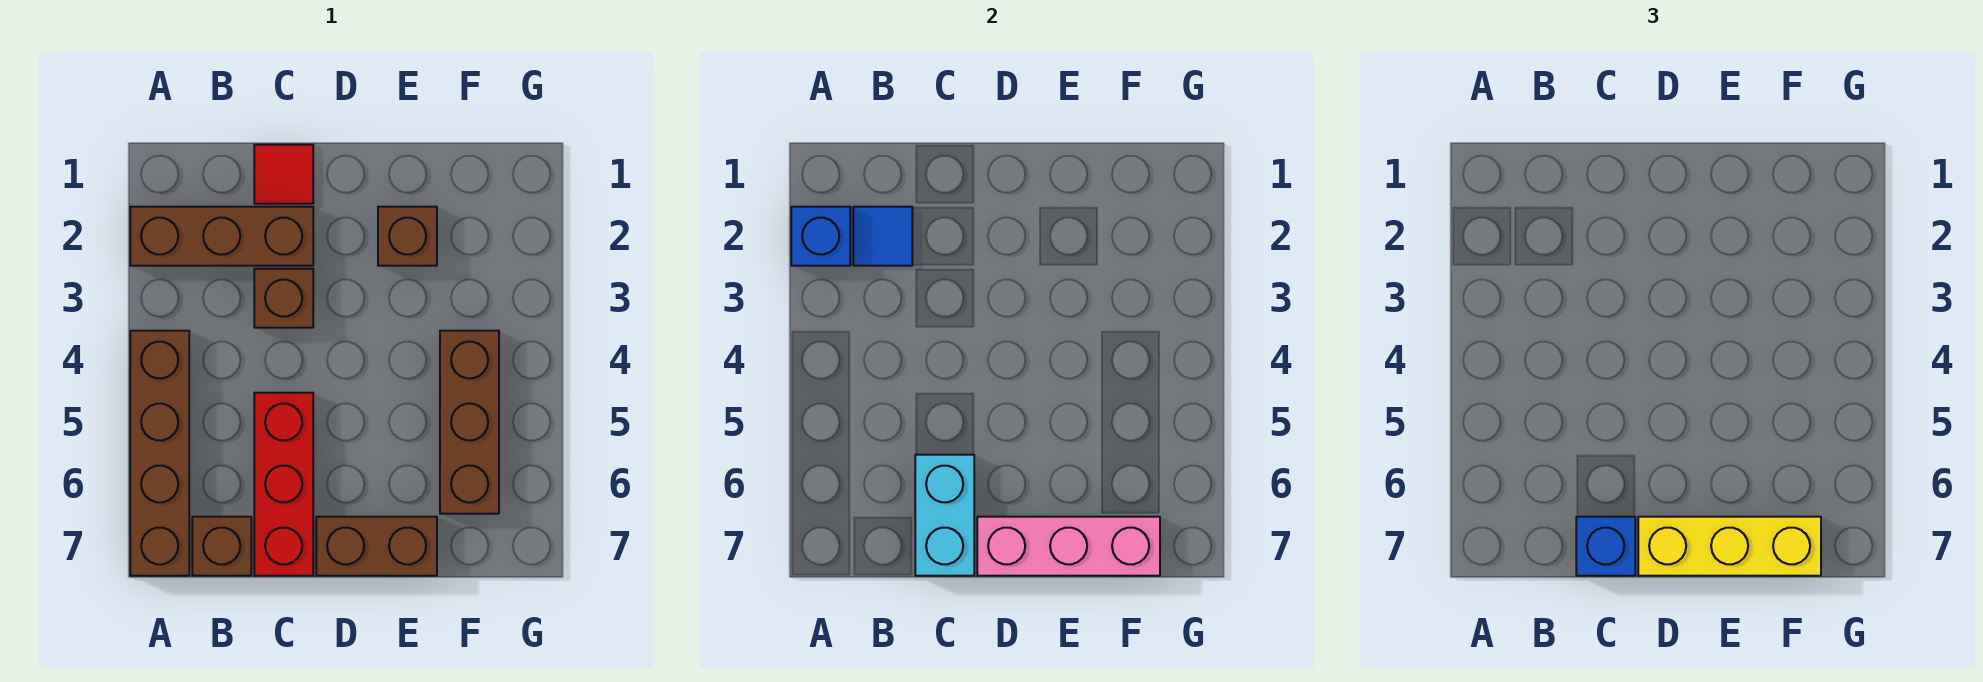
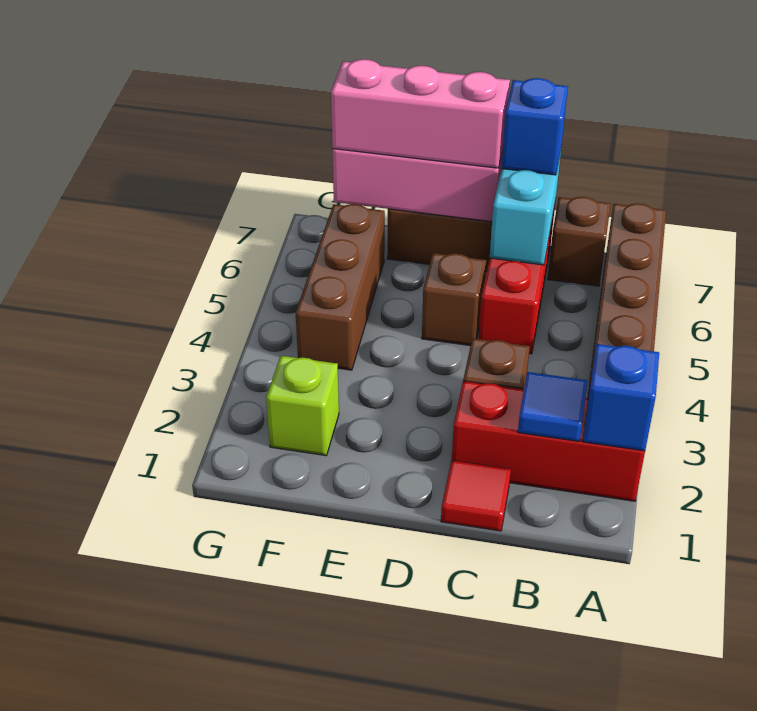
brown 1x3 brick [130,207,313,266] -> red 1x3 brick [452,381,645,501]
yellow 1x3 brick [1638,517,1821,576] -> pink 1x3 brick [331,59,510,168]
brown 1x1 brick [378,207,437,266] -> brown 1x1 brick moved to [422,253,486,346]
none -> lime 1x1 brick [266,356,339,456]

